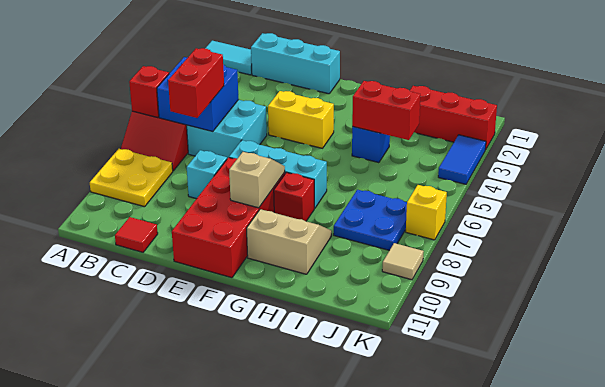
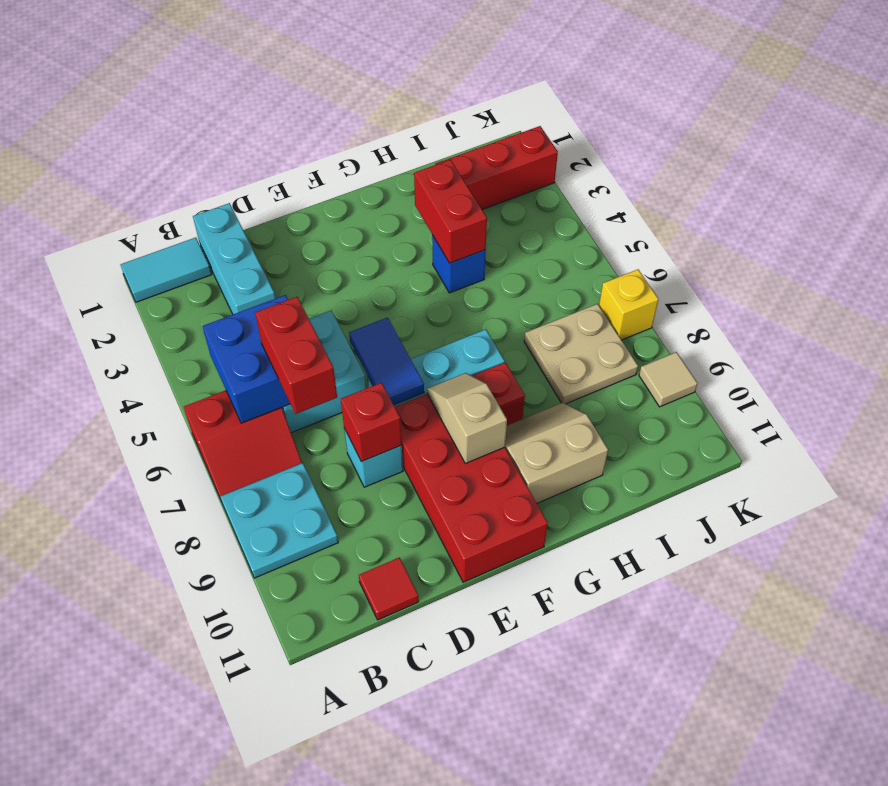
red 1x1 brick [129,66,169,117] -> red 1x1 brick moved to [341,383,402,462]
yellow 2x2 plate [90,149,173,207] -> cyan 2x2 plate [220,463,338,578]
cyan 1x3 brick [251,33,340,94] -> cyan 1x3 brick turned to [193,203,275,314]
yellow 1x2 brick [268,91,334,148] -> none
red 1x2 brick [352,81,420,140] -> red 1x2 brick turned to [414,160,487,263]
blue 2x2 plate [334,190,407,250] -> tan 2x2 plate [524,304,638,404]
blue 1x2 tile [438,135,486,184] -> blue 1x2 tile moved to [349,318,424,405]

